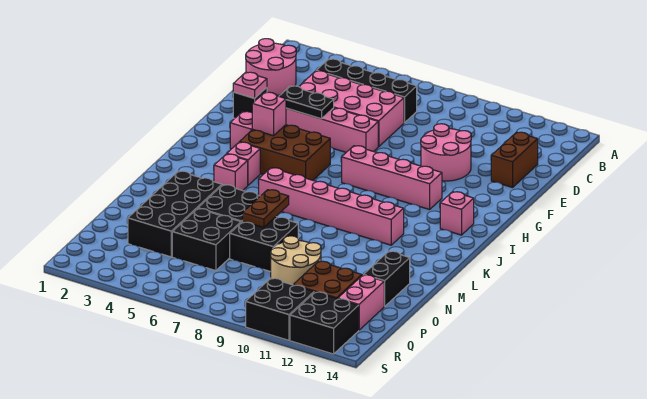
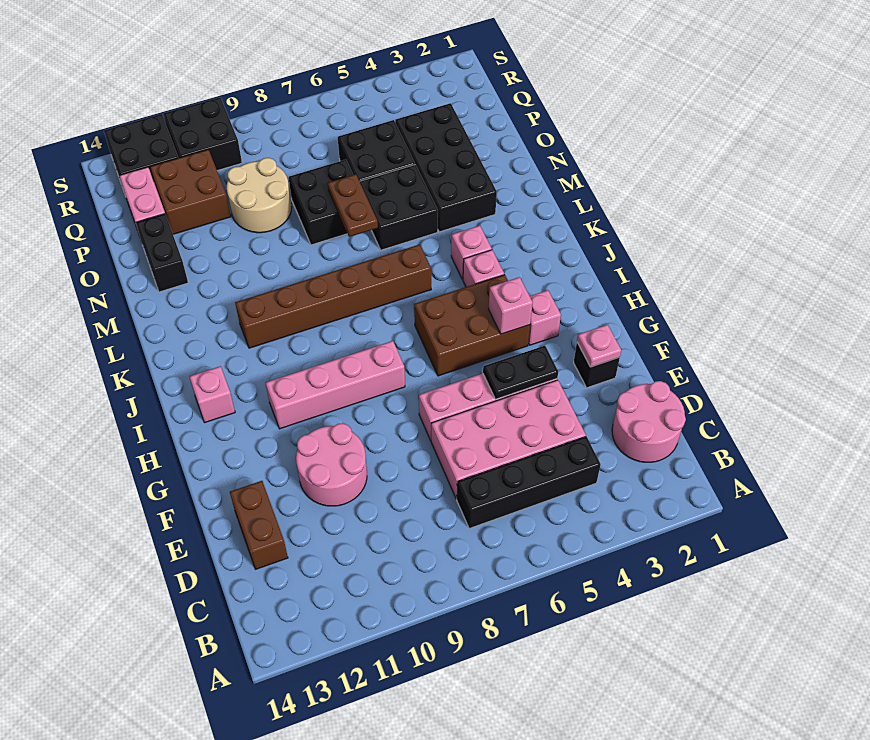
pink 1x6 brick [259,168,404,245] -> brown 1x6 brick [235,244,431,348]

